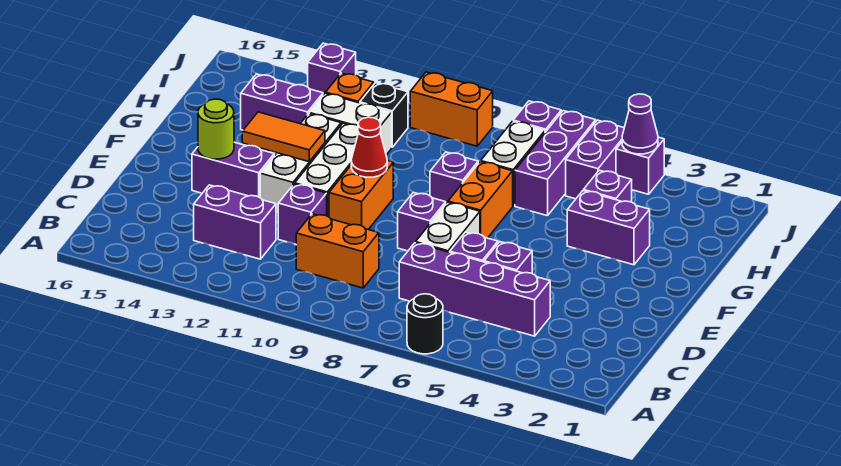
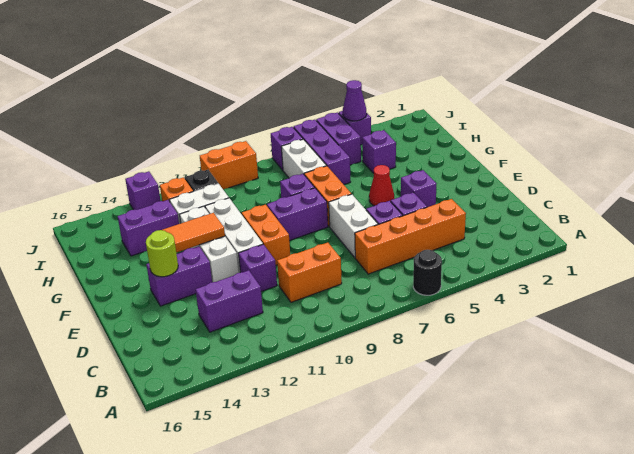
purple 1x4 brick [399,243,550,336] -> orange 1x4 brick [355,199,466,274]
purple 1x1 brick [398,193,446,251] -> purple 1x1 brick moved to [401,170,436,207]
red 1x1 cone [351,117,387,177] -> red 1x1 cone moved to [369,165,394,206]
purple 1x2 brick [567,191,650,265] -> purple 1x2 brick moved to [267,188,328,241]

